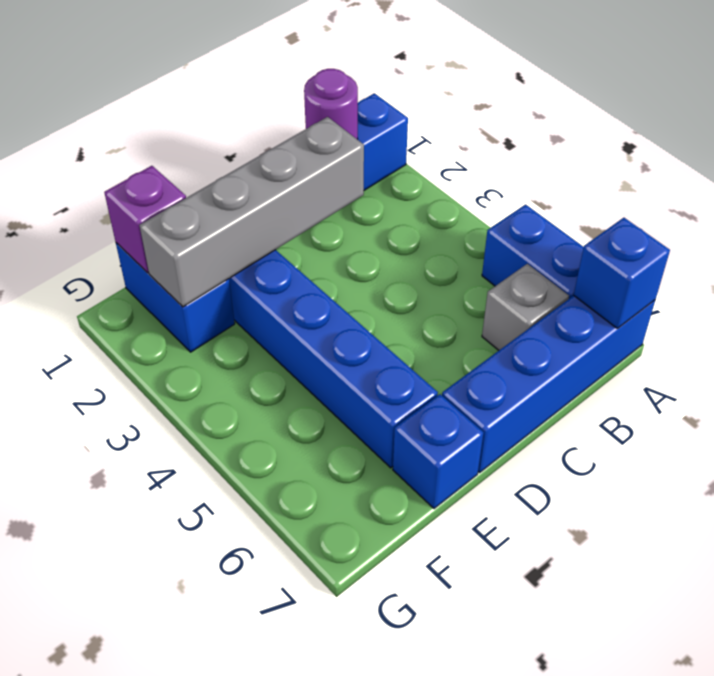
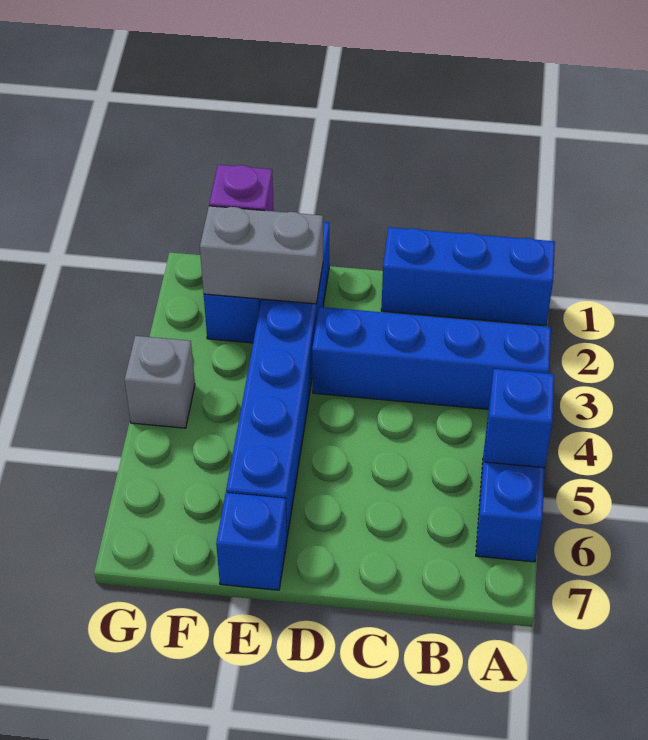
blue 1x4 brick [442,296,655,473] -> blue 1x4 brick moved to [312,307,551,409]
blue 1x1 brick [574,218,670,328] -> blue 1x1 brick moved to [485,369,554,468]
purple 1x1 round brick [304,69,358,139] -> none
grey 1x1 brick [482,264,569,350] -> grey 1x1 brick moved to [125,336,195,428]
grey 1x4 brick [139,117,364,307] -> grey 1x2 brick [200,206,323,304]

